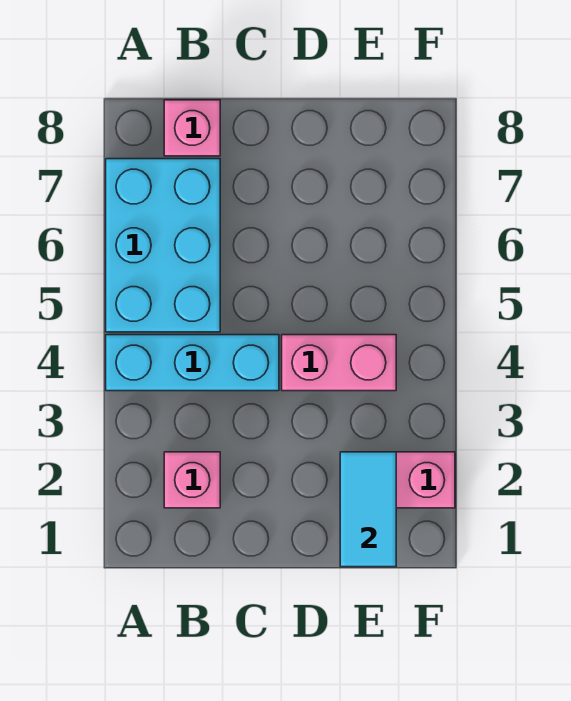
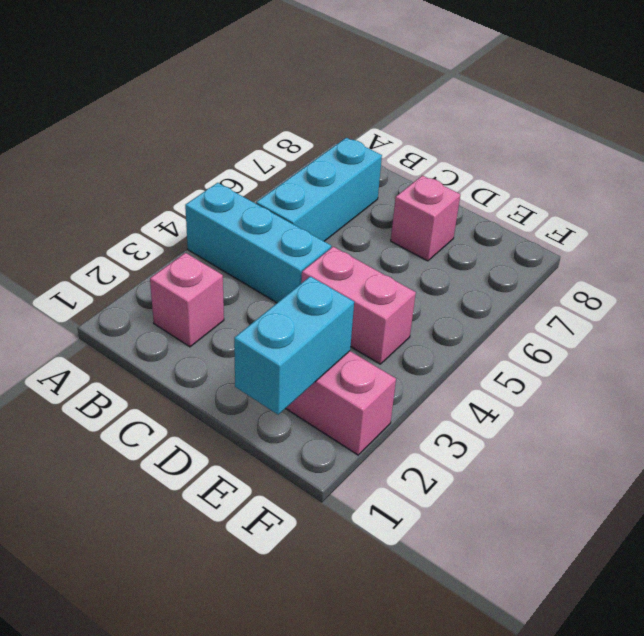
cyan 2x3 brick [106,159,220,332] -> cyan 1x3 brick [256,138,382,241]
pink 1x1 brick [164,100,220,156] -> pink 1x1 brick moved to [391,176,460,261]
cyan 1x2 tile [340,452,396,567] -> cyan 1x2 brick [234,276,354,415]

